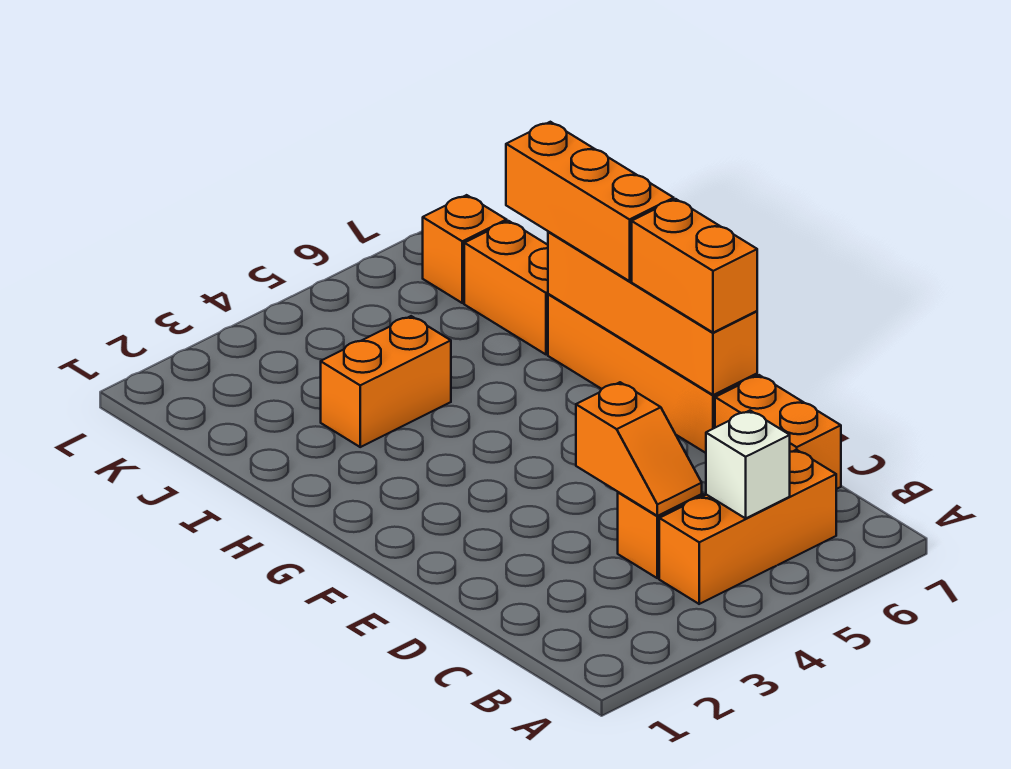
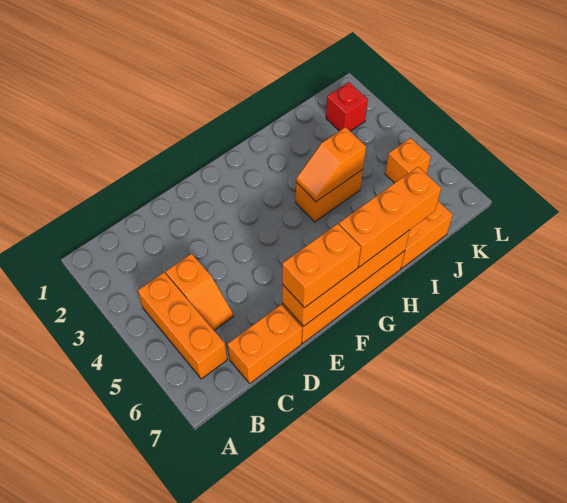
white 1x1 brick [706,411,790,518] -> none
orange 1x2 slope [576,382,702,516] -> orange 1x2 slope moved to [296,127,366,202]
orange 1x2 brick [321,316,451,447] -> orange 1x2 brick turned to [296,169,363,222]
none -> red 1x1 brick [326,82,368,131]
orange 1x1 brick [423,195,507,303] -> orange 1x1 brick moved to [385,138,431,183]

